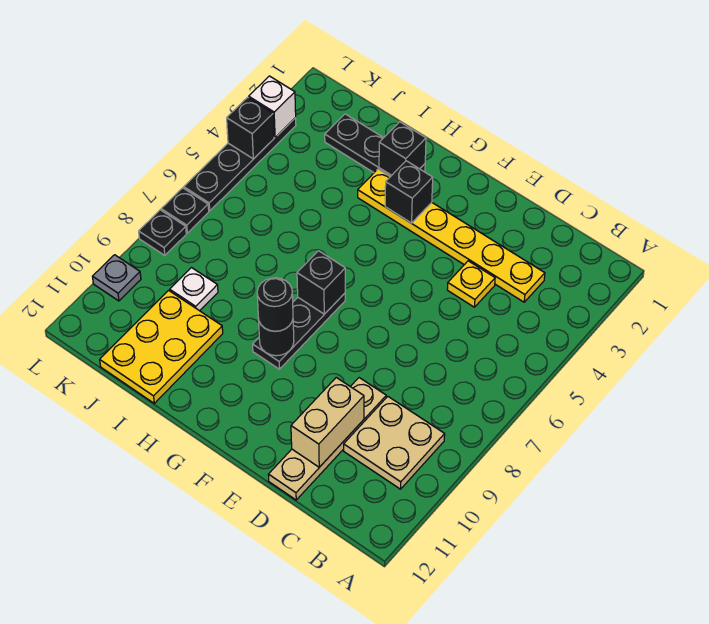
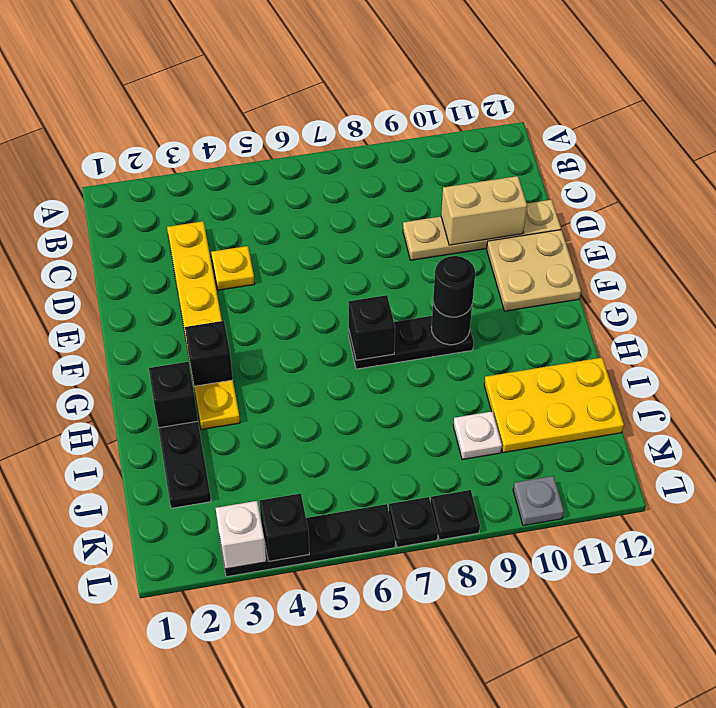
tan 2x2 plate [344,397,445,489] -> tan 2x2 plate moved to [487,230,581,311]

